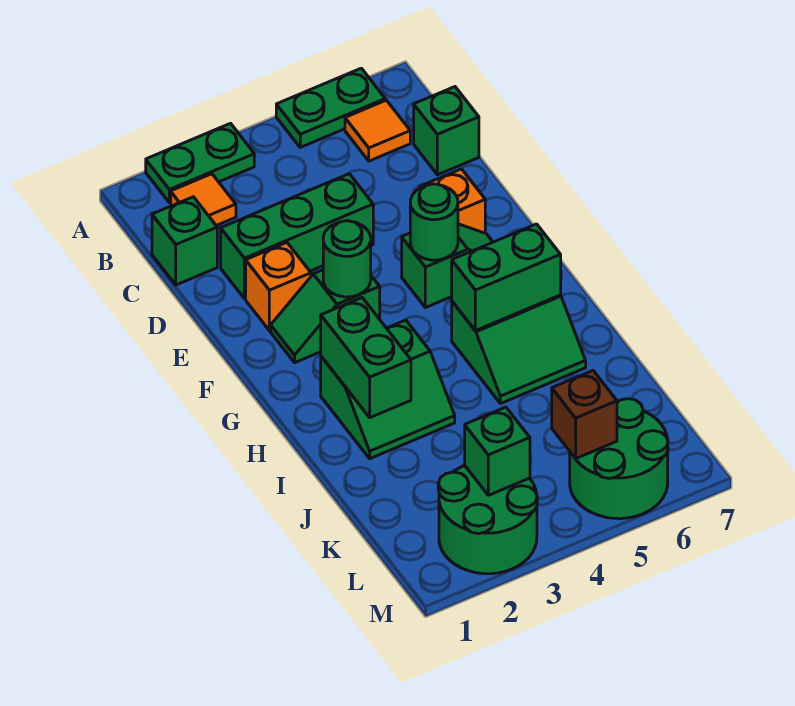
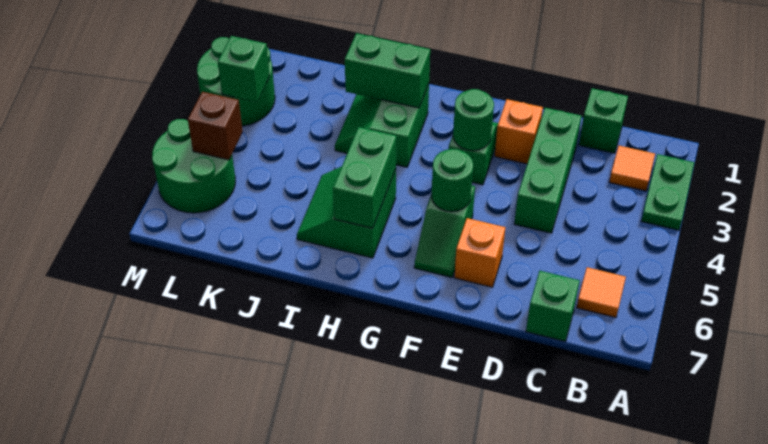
green 1x2 plate [276,68,385,147] -> none

